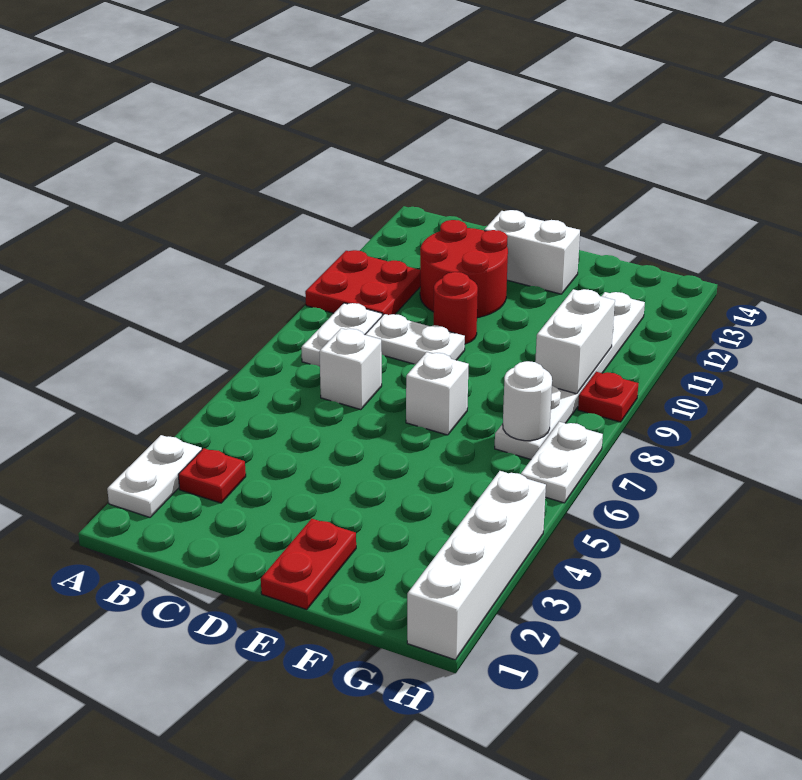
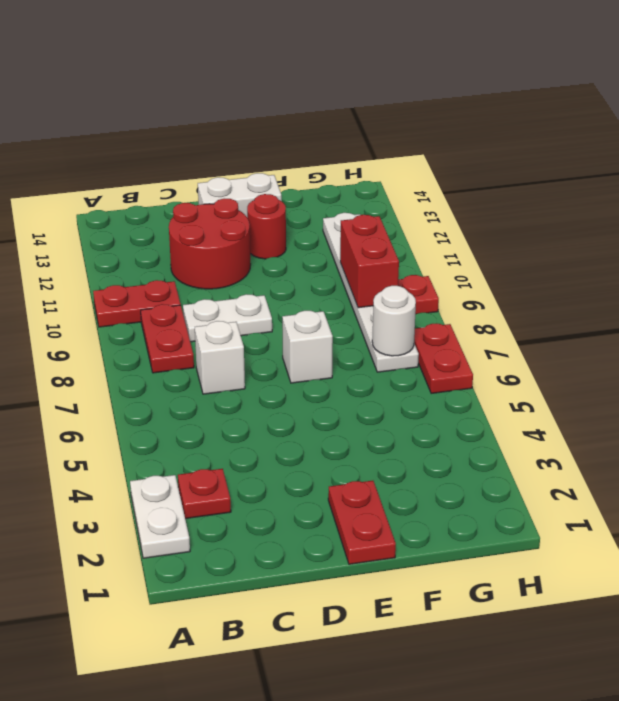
red 2x2 plate [305,250,420,316] -> red 1x2 plate [93,280,181,327]
white 1x2 plate [301,303,382,367] -> red 1x2 plate [141,304,194,373]
red 1x1 round brick [434,272,478,344] -> red 1x1 round brick moved to [247,194,286,259]
white 1x2 brick [535,289,615,394] -> red 1x2 brick [340,215,399,308]
white 1x4 brick [407,471,546,660] -> none
white 1x2 plate [521,422,603,503] -> red 1x2 plate [414,324,473,394]

